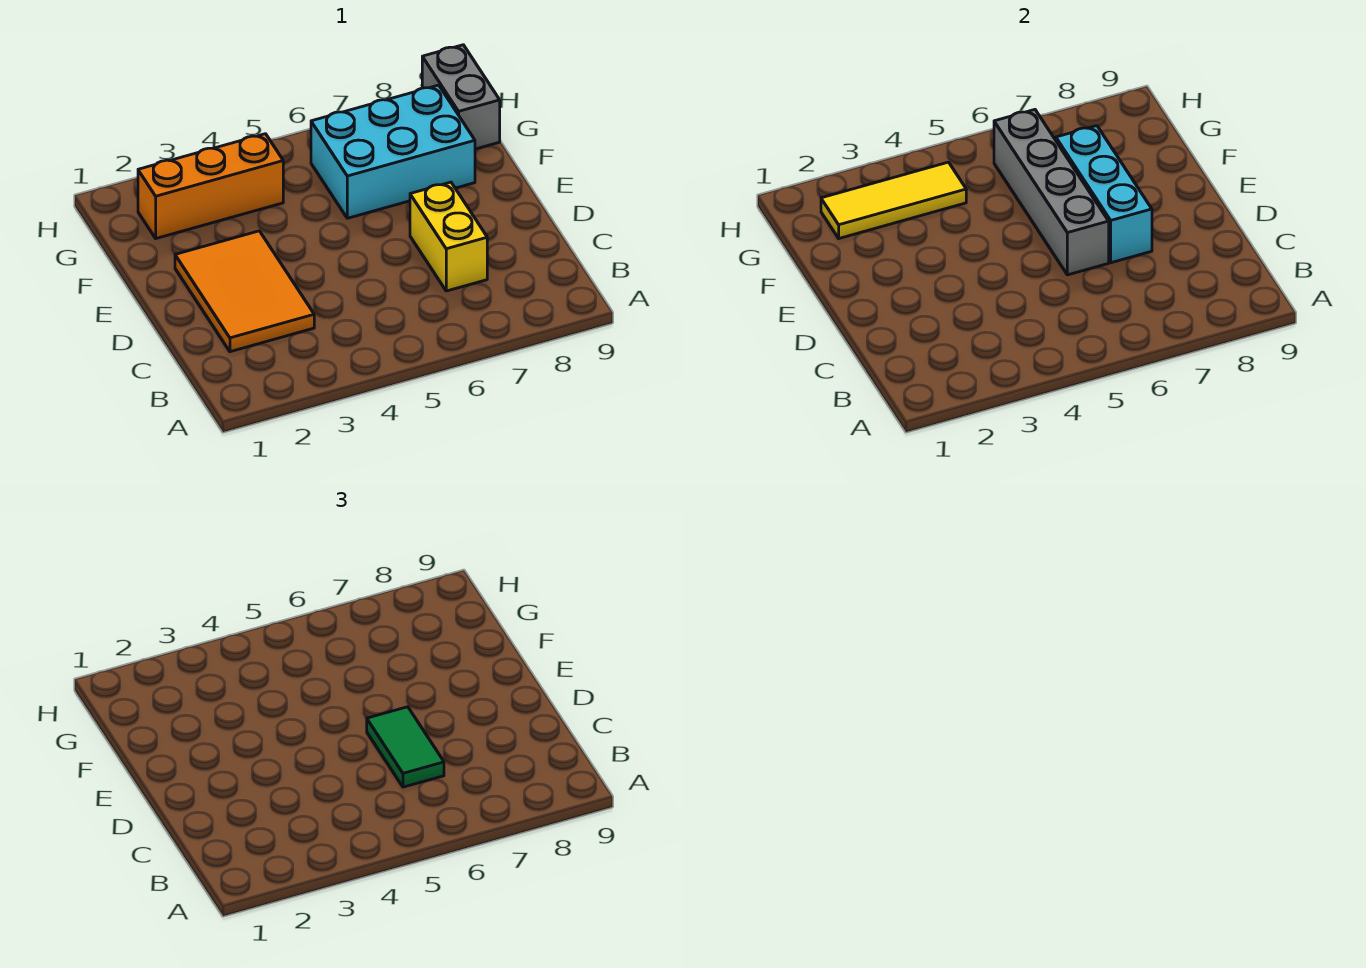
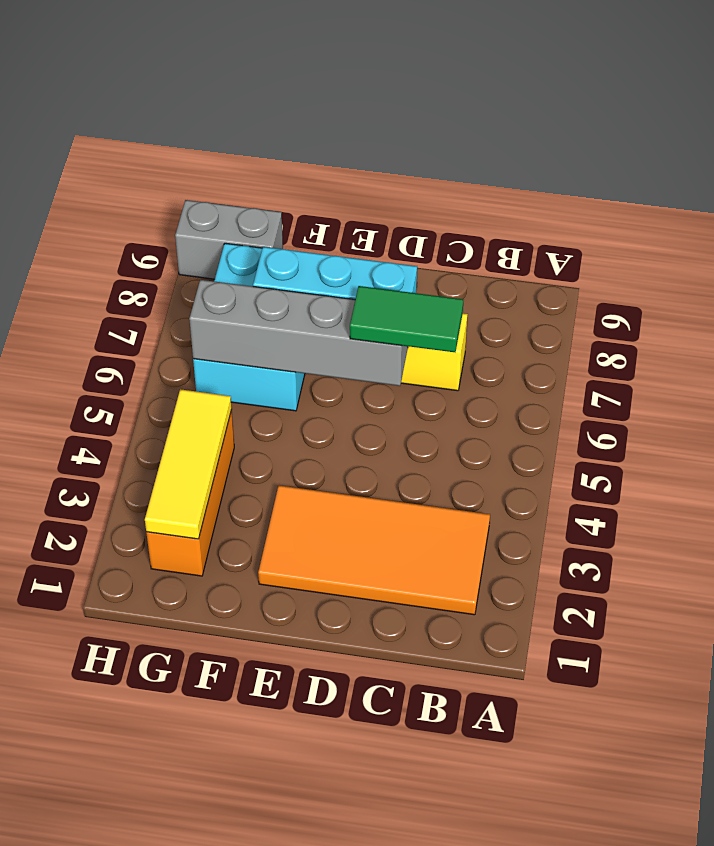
orange 2x3 tile [175,231,314,352] -> orange 2x4 tile [258,485,490,615]

